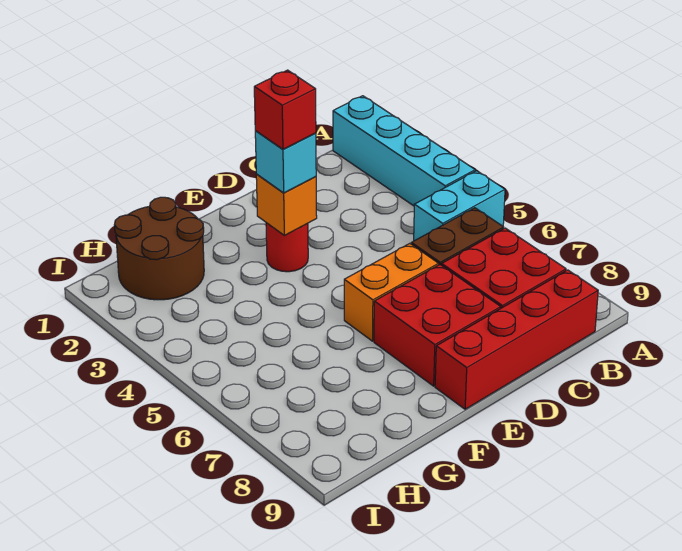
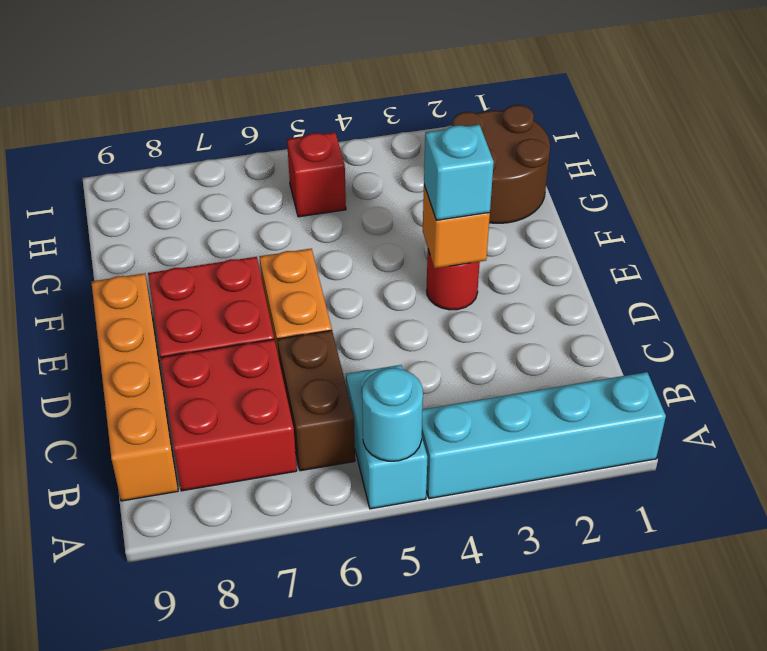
none -> cyan 1x1 round brick [362,368,423,461]
red 1x4 brick [435,270,598,409] -> orange 1x4 brick [91,273,178,501]
red 1x1 brick [254,70,316,149] -> red 1x1 brick moved to [287,132,346,217]

